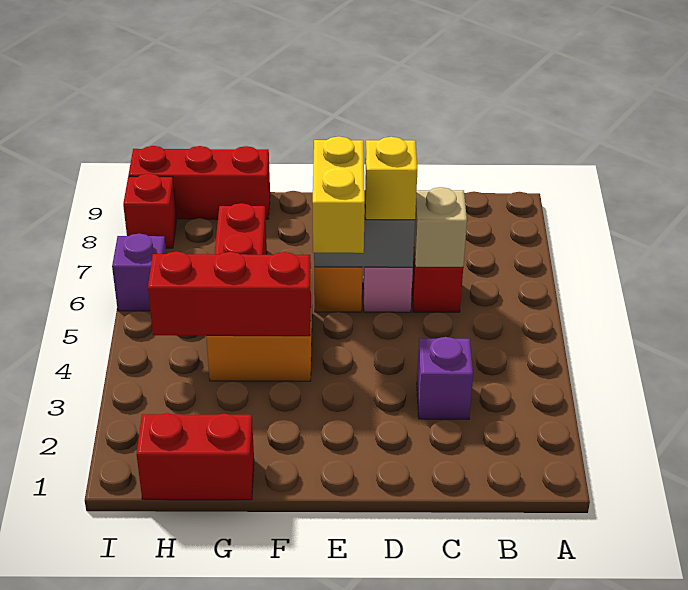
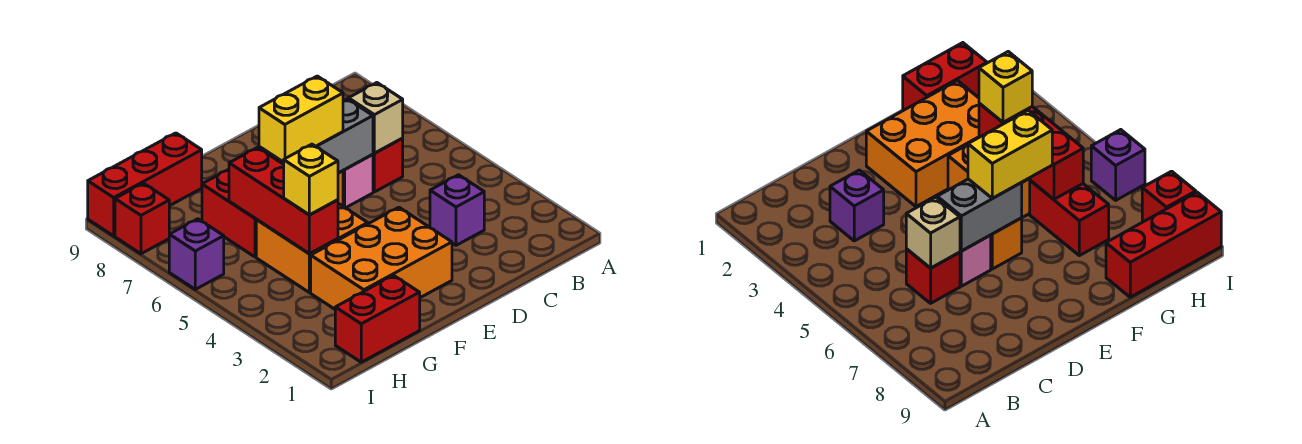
yellow 1x1 brick [365,137,417,220] -> yellow 1x1 brick moved to [284,144,338,215]
none -> orange 2x3 brick [311,207,452,309]
yellow 1x2 brick [313,136,365,253] -> yellow 1x2 brick turned to [259,76,343,162]
red 1x3 brick [148,252,311,336] -> red 1x3 brick turned to [229,148,338,254]

